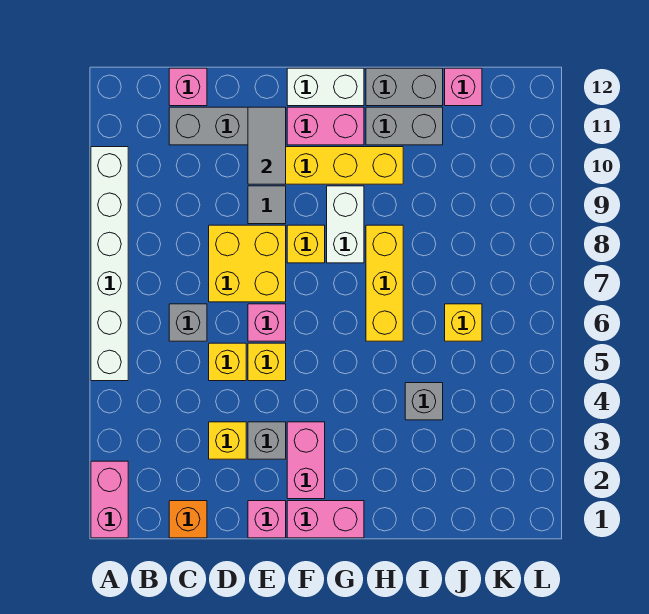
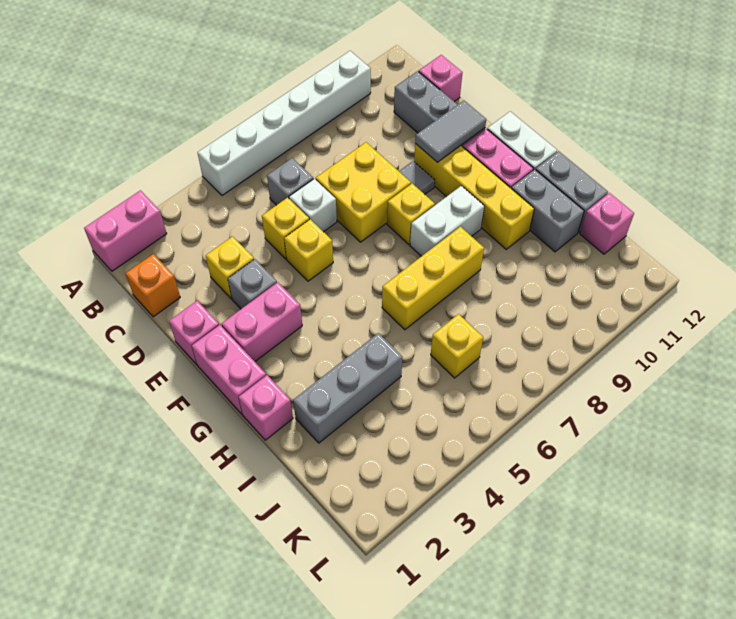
none -> white 1x1 brick [289,179,337,232]
pink 1x1 brick [248,304,286,341] -> pink 1x1 brick moved to [239,375,293,440]
grey 1x1 brick [405,383,443,420] -> grey 1x3 brick [293,333,402,443]

